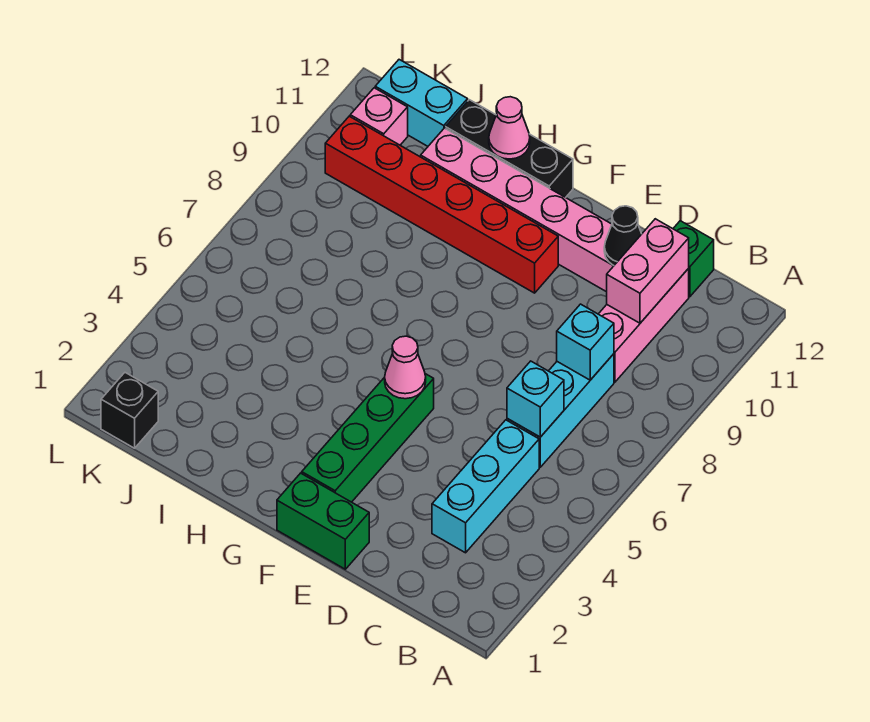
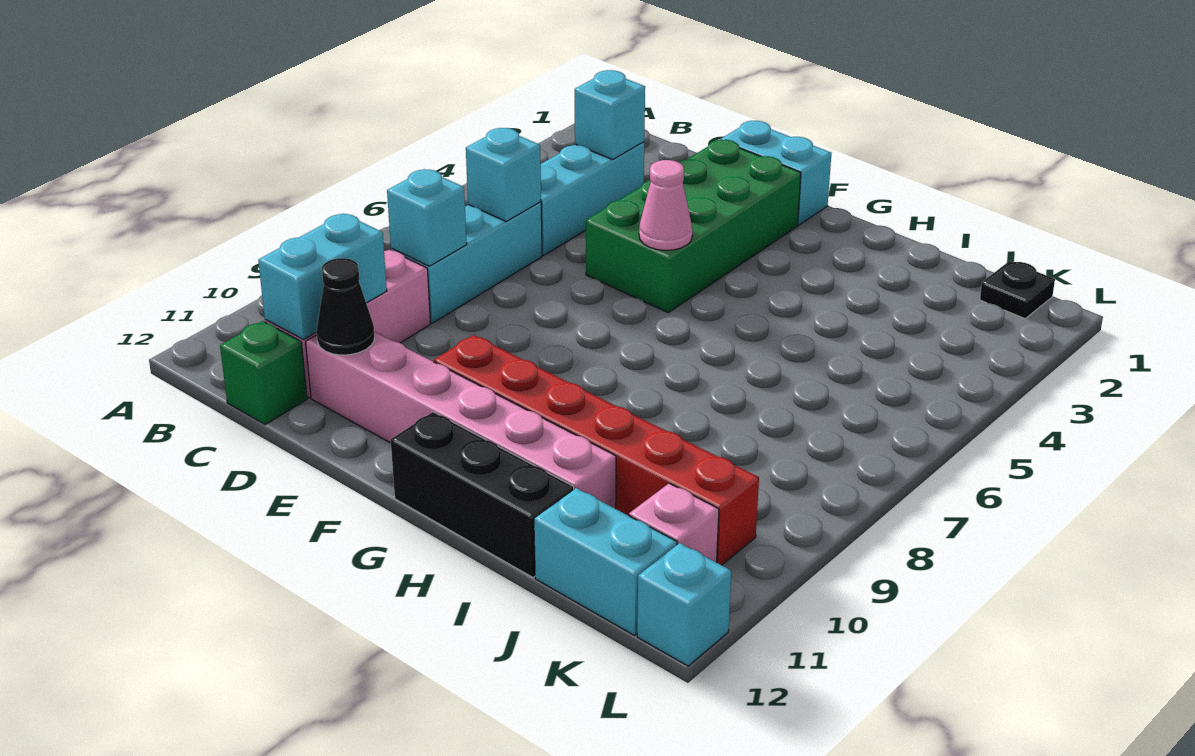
none -> cyan 1x1 brick [575,70,645,160]
pink 1x2 brick [607,219,689,323] -> cyan 1x2 brick [258,214,387,340]
green 1x2 brick [277,473,369,569] -> cyan 1x2 brick [720,121,831,225]
green 1x4 brick [302,374,434,502] -> green 2x4 brick [586,140,801,313]
pink 1x1 cone [489,97,530,159] -> none
black 1x1 brick [101,373,158,448] -> black 1x1 plate [980,261,1055,319]
none -> cyan 1x1 brick [637,543,731,666]

